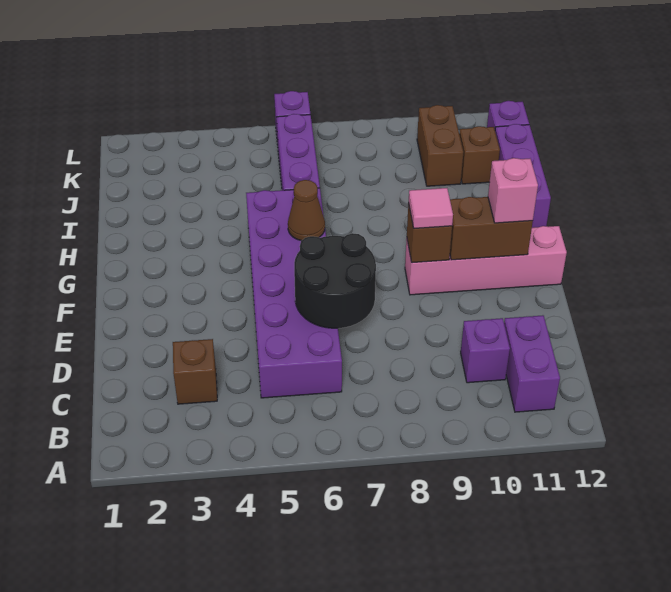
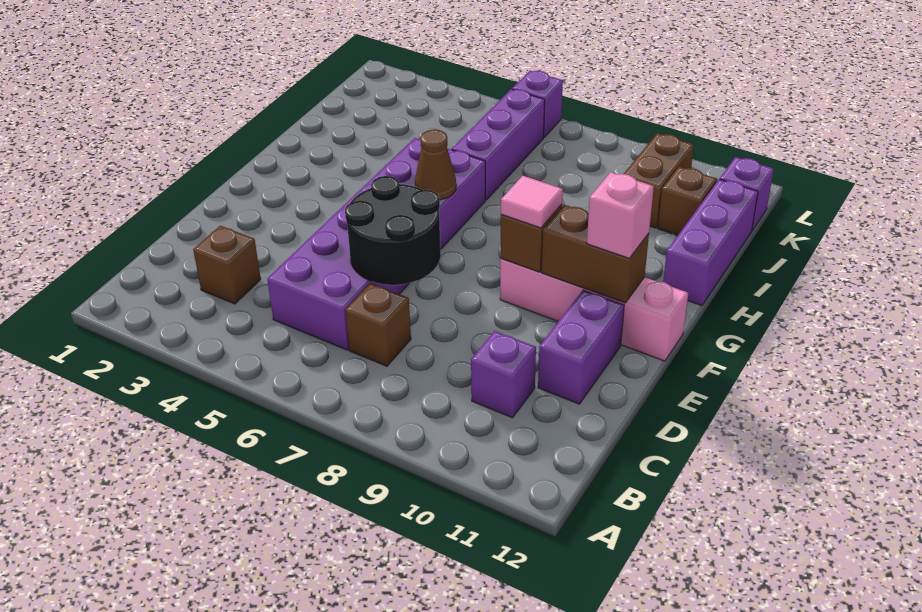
purple 1x2 brick [504,315,560,412] -> purple 1x2 brick moved to [538,290,624,404]
none -> brown 1x1 brick [345,283,411,366]

